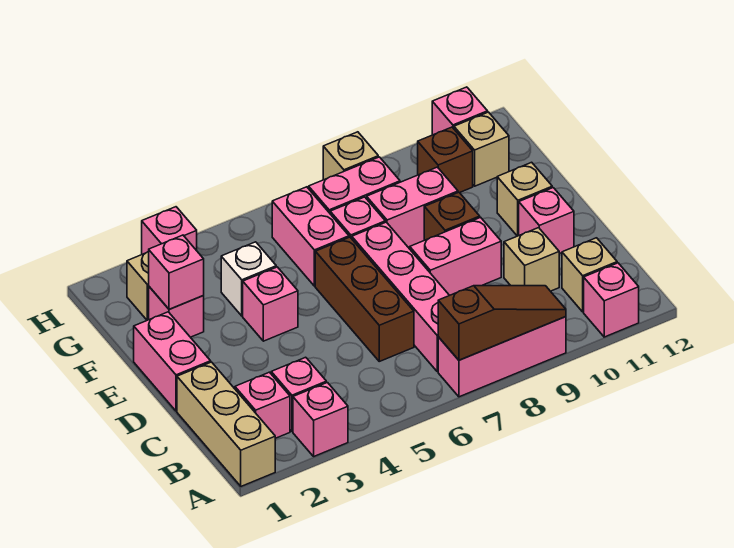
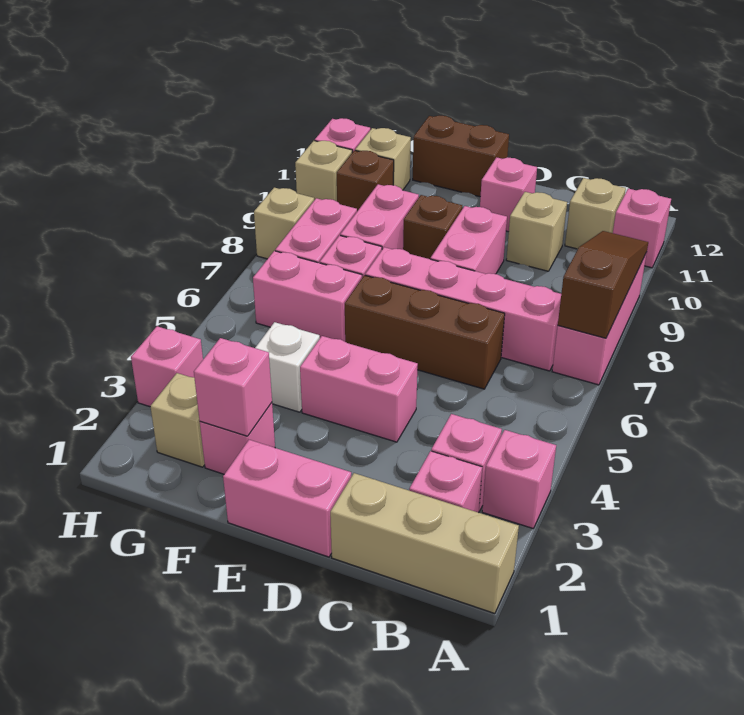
pink 1x1 brick [243,267,298,341] -> pink 1x2 brick [300,336,418,442]
tan 1x1 brick [497,162,552,236] -> tan 1x1 brick moved to [295,141,352,201]
none -> brown 1x2 brick [413,116,509,197]

